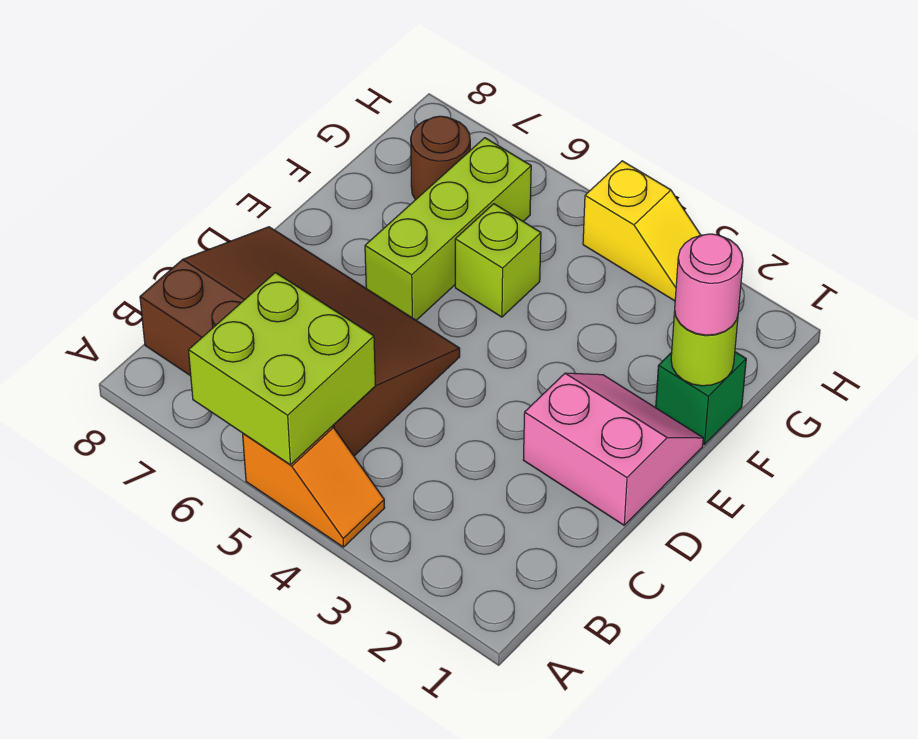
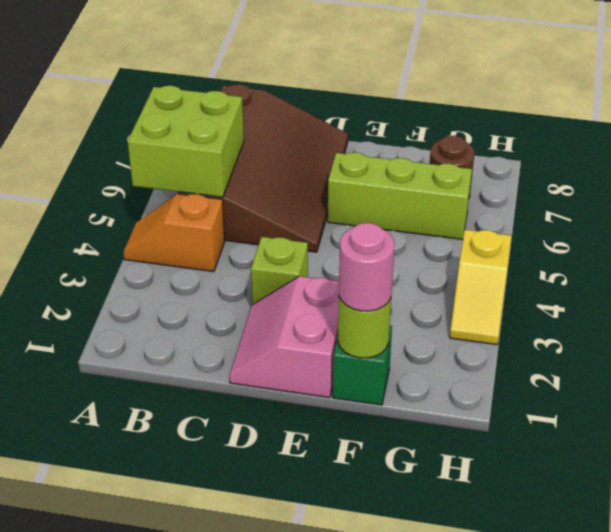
orange 1x2 slope [243,427,385,547] -> orange 1x2 slope turned to [123,194,225,272]
pink 2x2 slope [523,373,703,525] -> pink 2x2 slope turned to [229,276,339,398]
lime 1x1 brick [455,204,541,317] -> lime 1x1 brick moved to [251,237,308,305]

